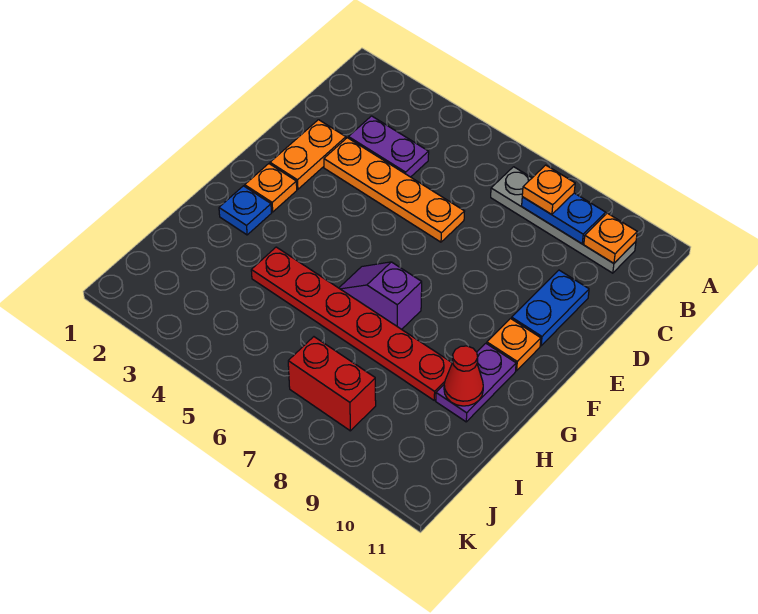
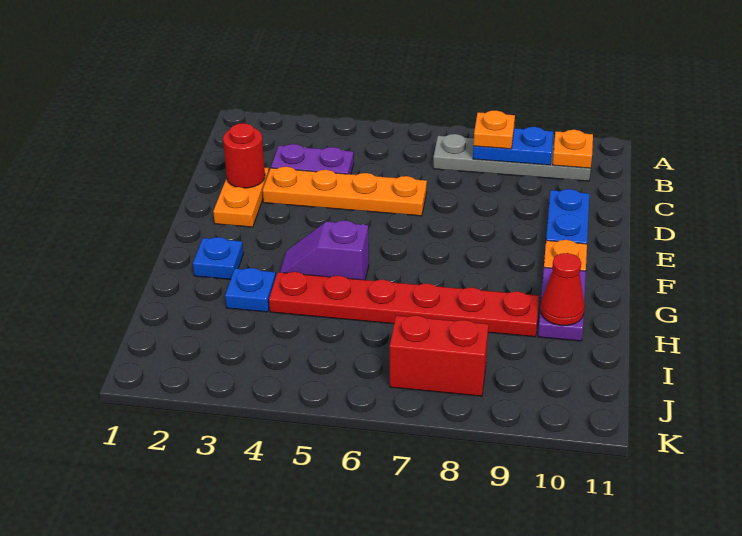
none -> red 1x1 round brick [223,123,265,188]
orange 1x1 plate [245,164,297,212] -> none
purple 1x2 slope [339,262,422,329] -> purple 1x2 slope moved to [280,221,369,280]
none -> blue 1x1 plate [225,268,276,312]

